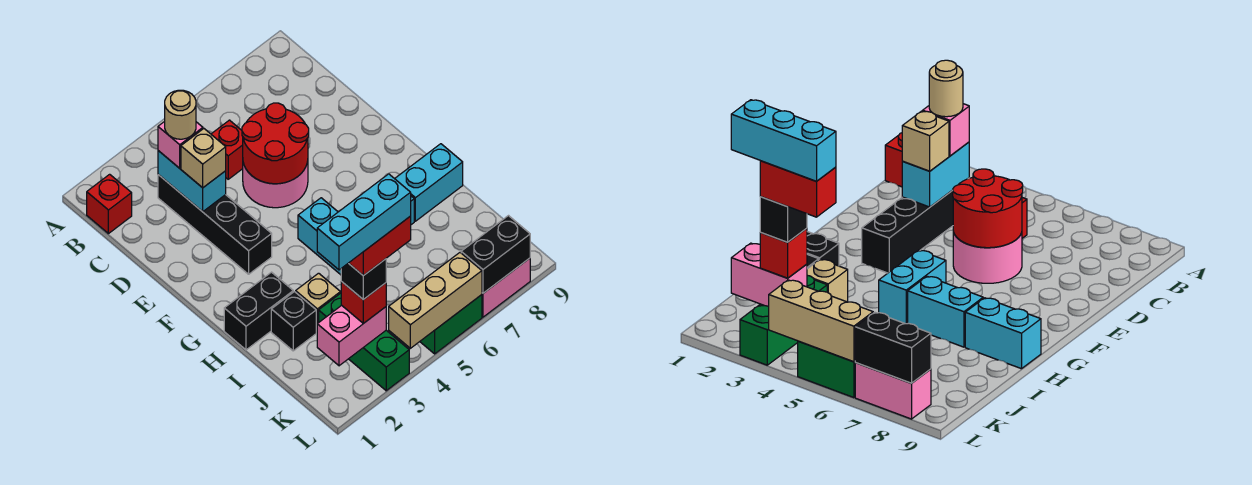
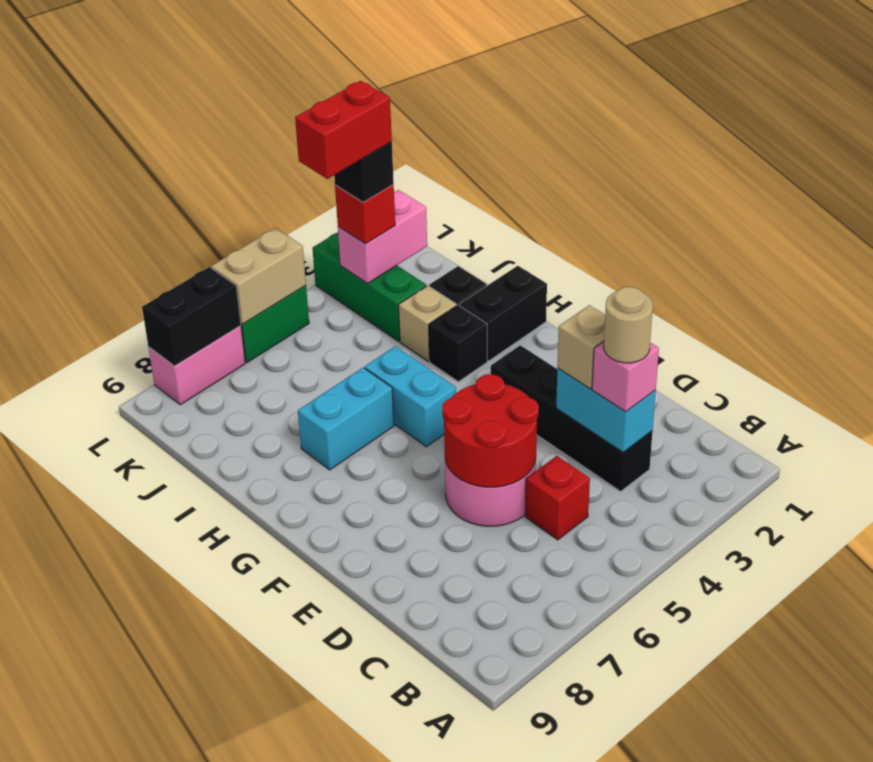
red 1x1 brick [87,174,132,234] -> none
none -> black 1x1 brick [429,305,487,382]
cyan 1x2 brick [395,144,463,221] -> none
cyan 1x3 brick [317,174,411,270] -> none
tan 1x3 brick [389,253,482,348] -> tan 1x2 brick [211,228,306,324]

